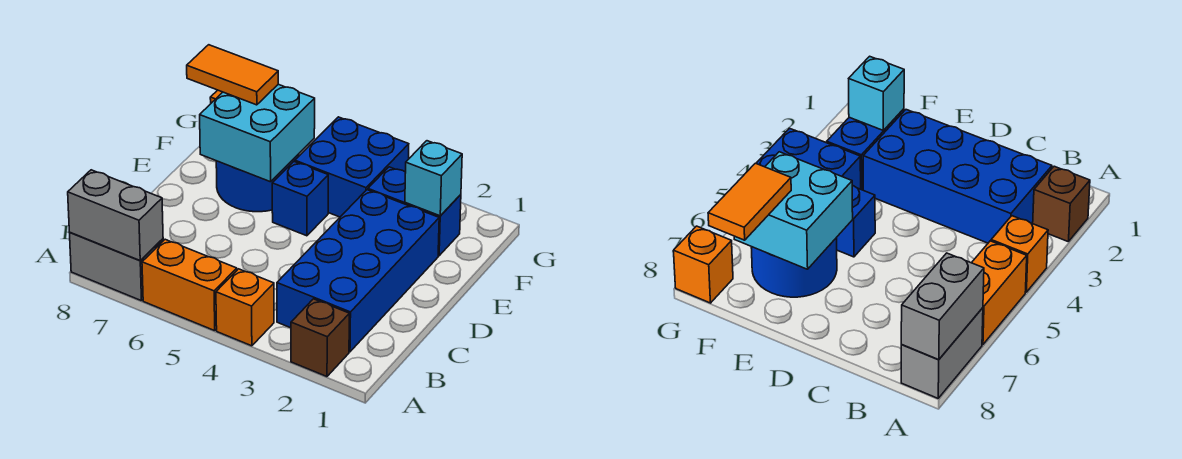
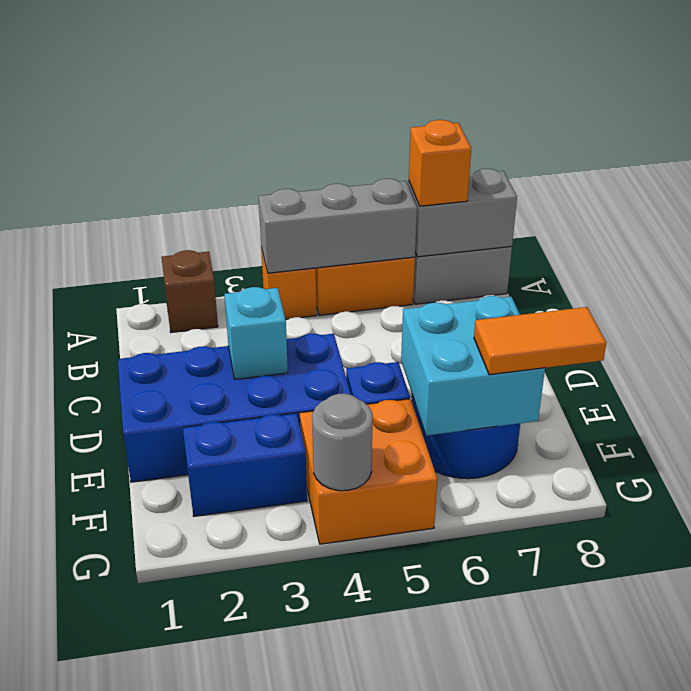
none -> grey 1x3 brick [259,179,417,273]
blue 2x4 brick [277,190,439,352] -> blue 2x4 brick turned to [118,334,351,482]
cyan 1x1 brick [405,141,462,216] -> cyan 1x1 brick moved to [224,287,288,379]
blue 2x2 brick [295,117,409,217] -> orange 2x2 brick [300,399,437,544]
none -> grey 1x1 round brick [312,394,372,491]
orange 1x1 brick [673,226,733,303] -> orange 1x1 brick moved to [409,120,471,206]

